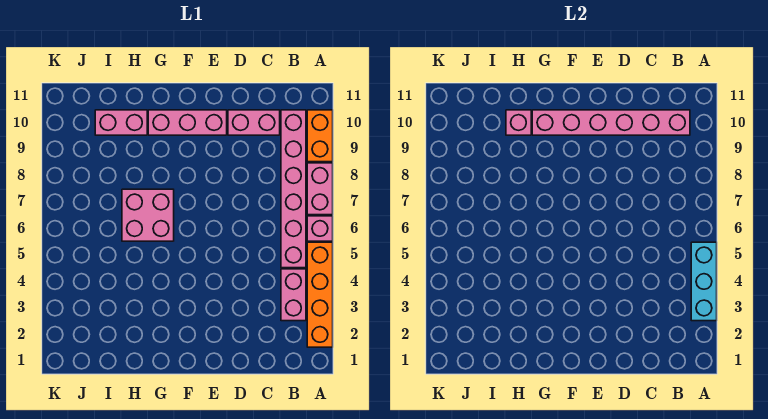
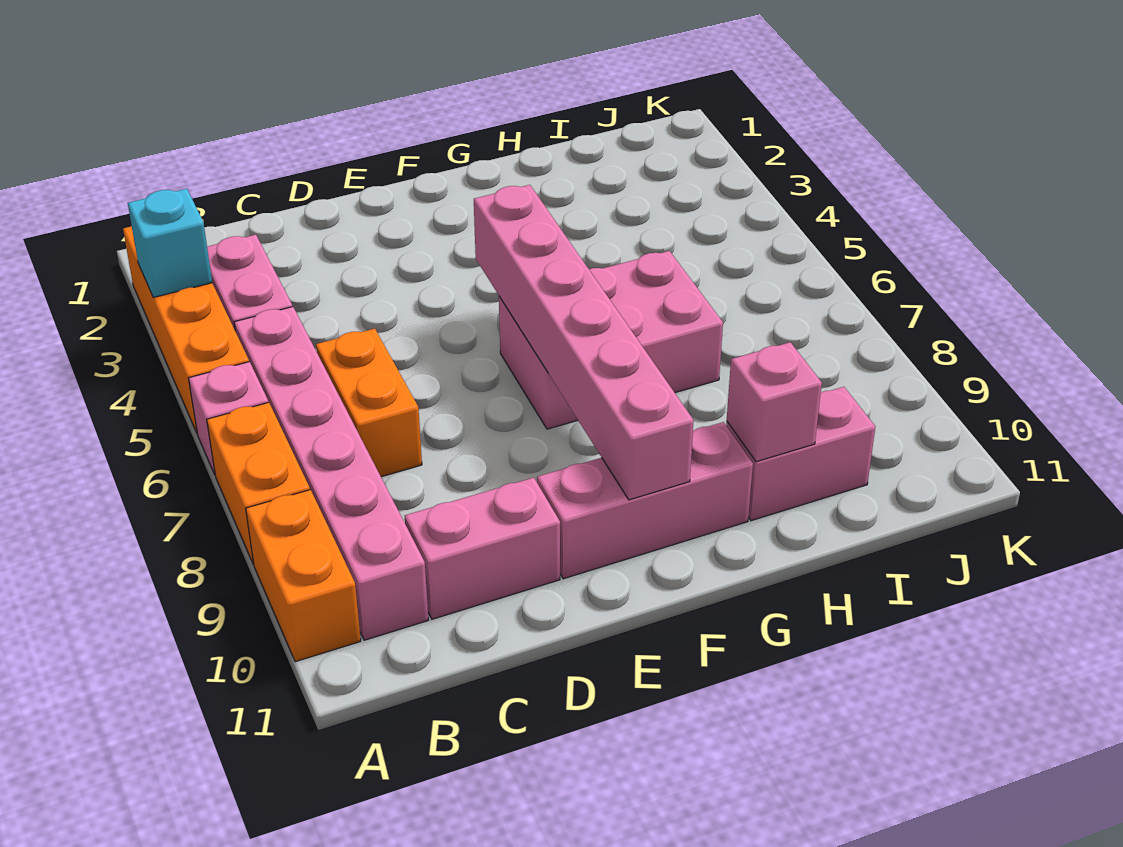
cyan 1x3 brick [691,242,717,321] -> cyan 1x1 brick [128,189,212,297]
pink 1x2 brick [307,163,333,215] -> orange 1x2 brick [207,402,310,564]
pink 1x6 brick [532,110,690,135] -> pink 1x6 brick turned to [474,185,694,500]
none -> orange 1x2 brick [316,329,422,477]
pink 2x2 brick [122,189,174,241] -> pink 2x3 brick [499,251,723,429]

